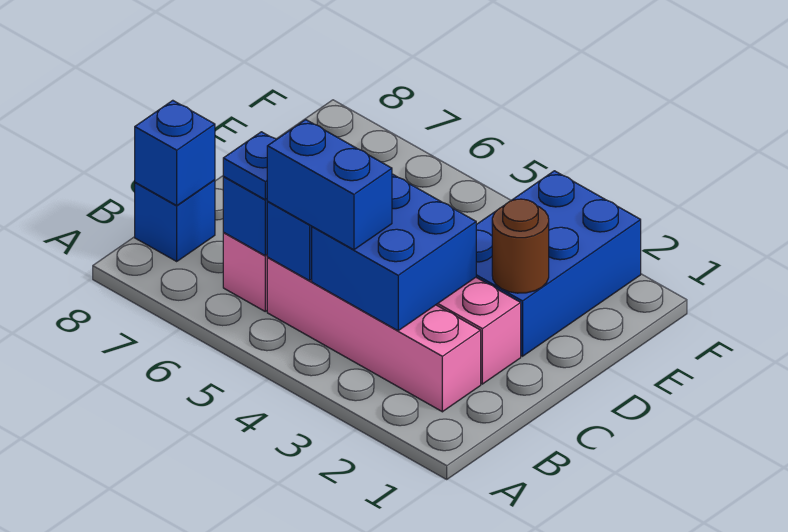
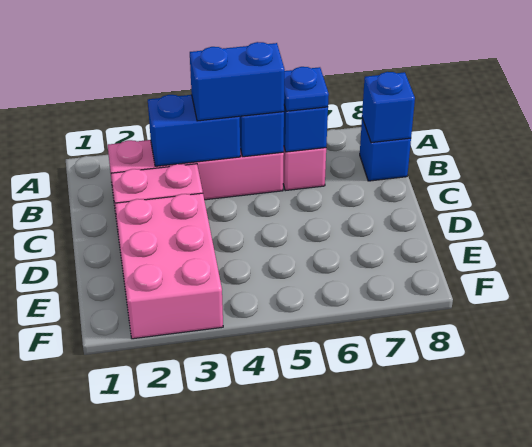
blue 2x2 brick [312,174,476,331] -> blue 1x2 brick [148,95,240,166]
blue 2x3 brick [476,171,641,356] -> pink 2x3 brick [115,193,223,339]
brown 1x1 round brick [492,199,549,293] -> none

